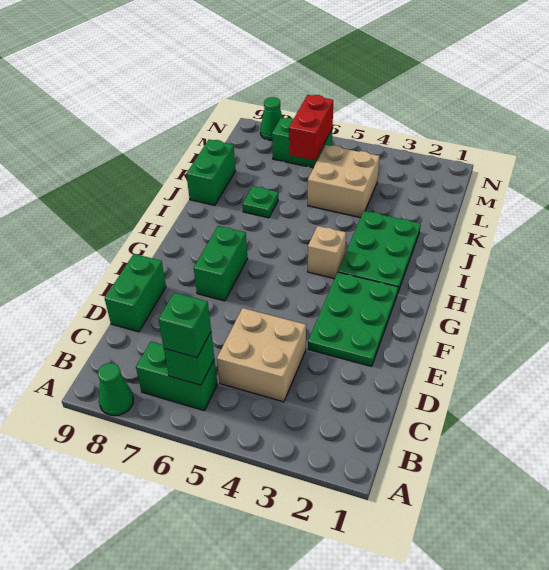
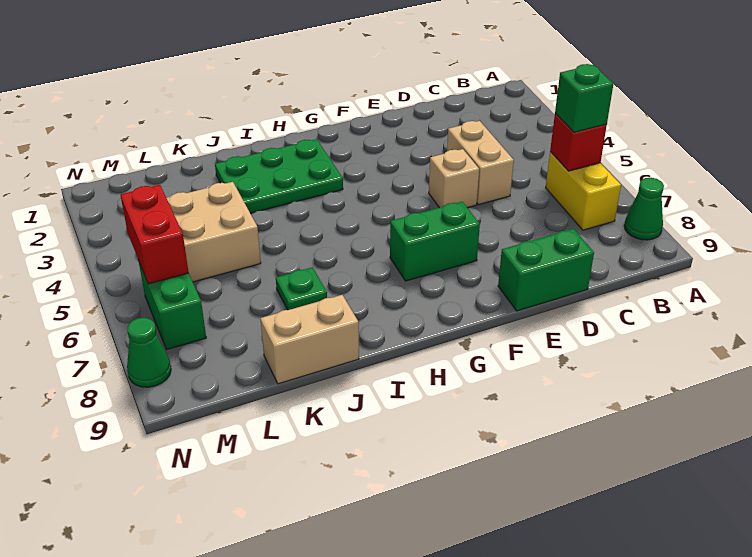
green 1x2 brick [136,342,217,411] -> yellow 1x2 brick [546,152,621,230]
green 1x1 brick [164,332,214,385] -> red 1x1 brick [550,113,607,171]
tan 2x2 brick [217,308,306,402] -> tan 1x2 brick [447,121,514,205]
green 2x3 plate [308,272,398,366] -> none
tan 1x1 brick [308,226,346,279] -> tan 1x1 brick moved to [429,149,479,208]
green 1x2 brick [186,140,236,205] -> tan 1x2 brick [260,295,359,384]
red 1x2 brick [289,95,333,161] -> red 1x2 brick turned to [121,185,189,284]

